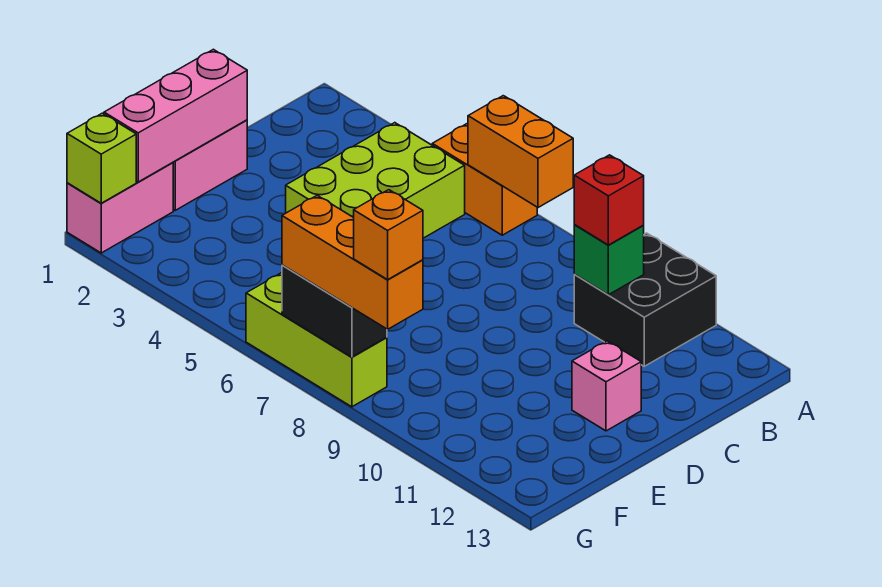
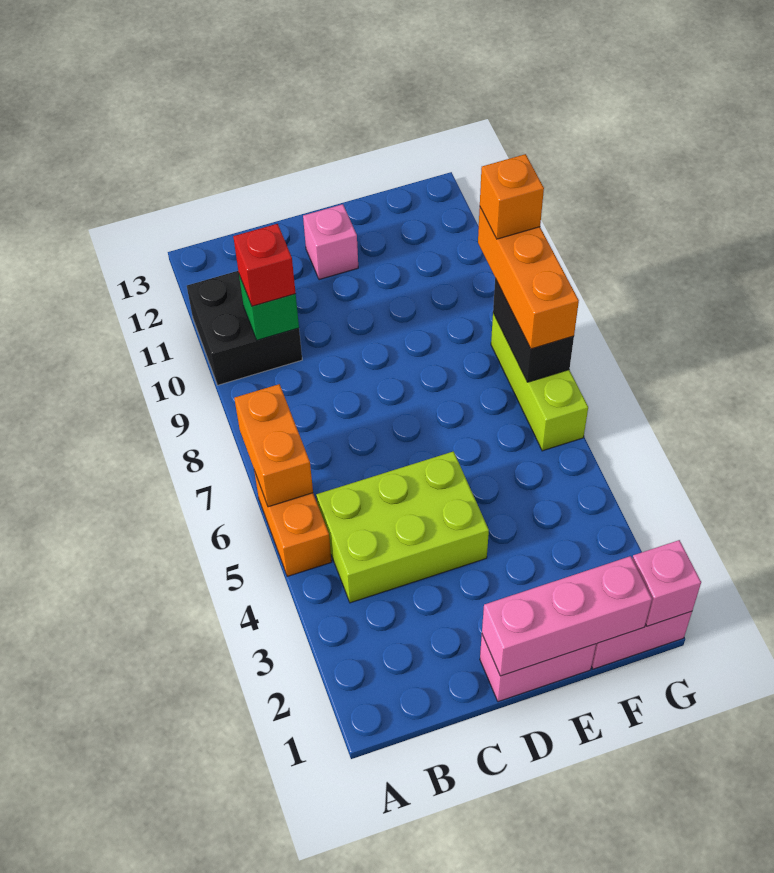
lime 1x1 brick [67,113,136,203] -> pink 1x1 brick [632,540,701,626]

